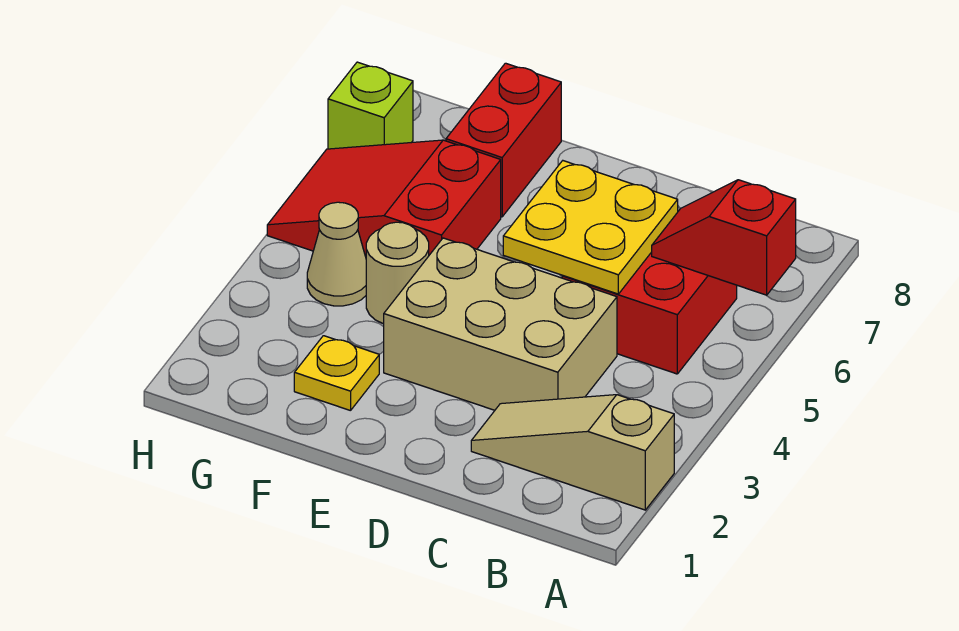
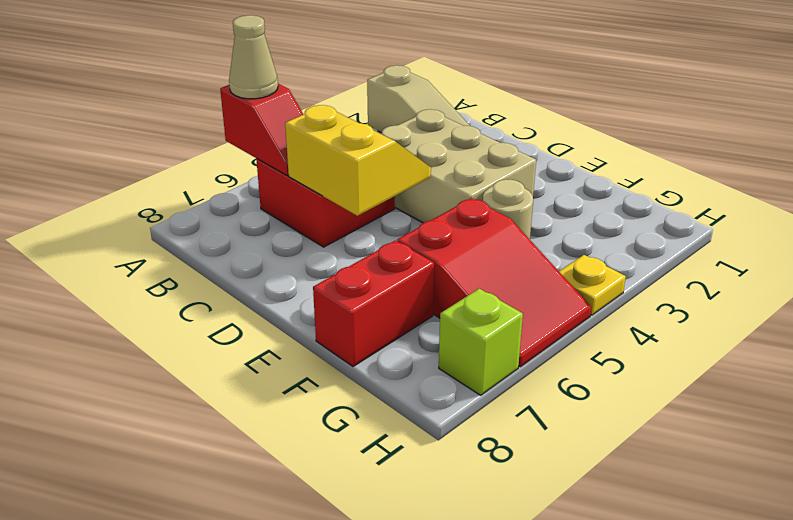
yellow 2x2 plate [503,161,678,294] -> yellow 2x2 slope [285,105,431,216]
yellow 1x1 plate [294,336,379,411] -> yellow 1x1 plate moved to [559,255,626,315]
tan 1x1 cone [307,202,366,306] -> tan 1x1 cone moved to [229,15,278,99]

